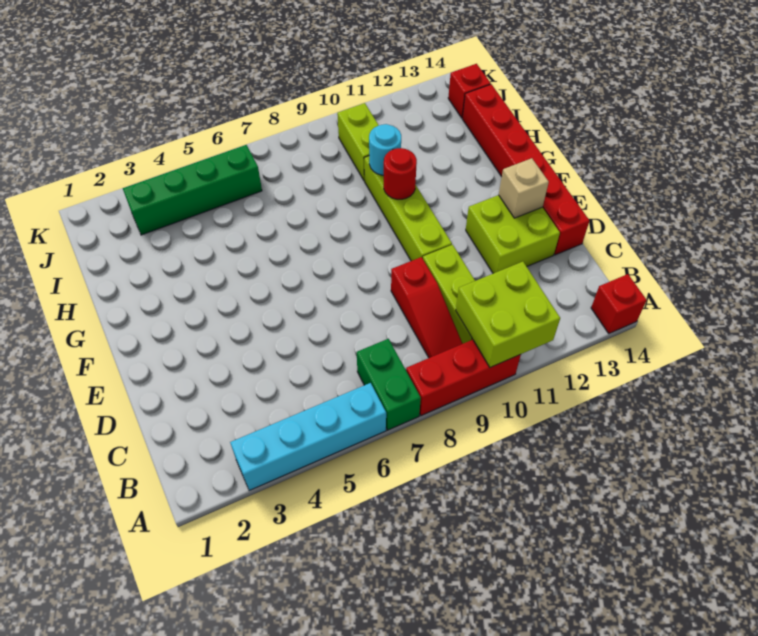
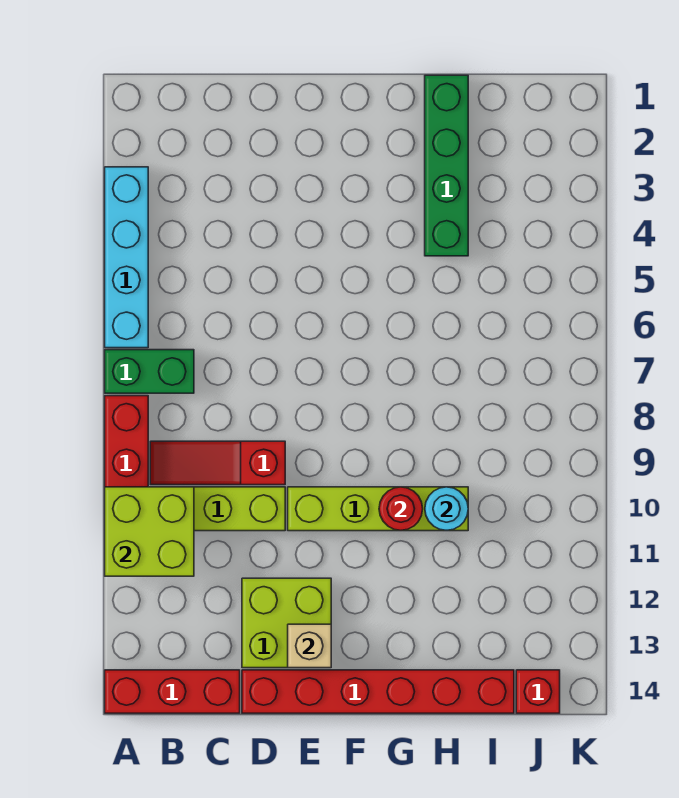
red 1x1 brick [591,274,647,333] -> red 1x3 brick [105,670,240,713]
lime 1x2 brick [337,103,379,181] -> none
green 1x4 brick [123,145,262,235] -> green 1x4 brick moved to [425,75,468,256]

